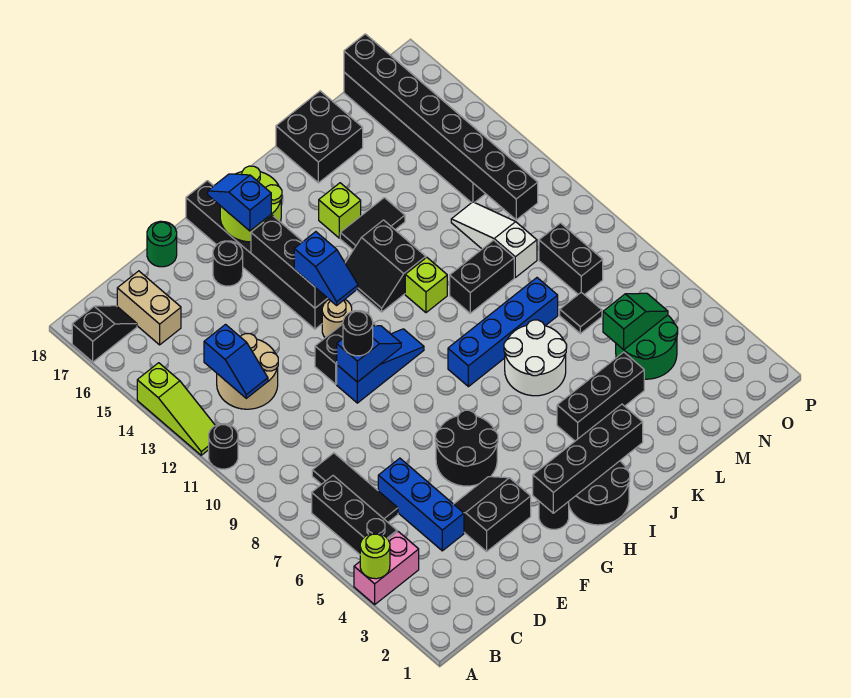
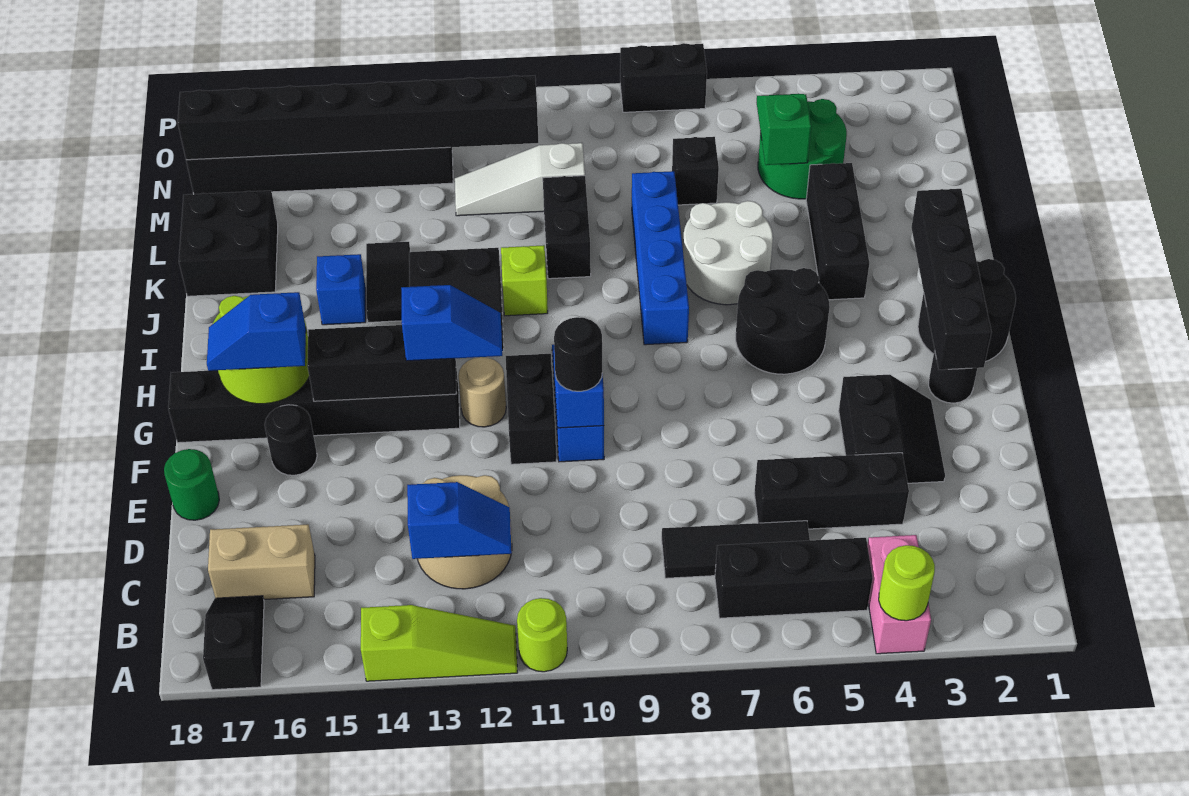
black 1x1 round brick [209,424,238,469] -> lime 1x1 round brick [517,598,567,672]
blue 1x3 brick [378,458,464,551] -> black 1x3 brick [754,453,909,529]
black 2x2 slope [454,477,531,551] -> black 2x2 slope turned to [839,375,945,483]
black 2x2 round brick [435,410,498,486] -> black 2x2 round brick moved to [736,268,830,374]
lime 1x1 brick [319,183,361,238] -> blue 1x1 brick [316,254,366,325]
black 1x1 tile [560,292,602,333] -> black 1x1 brick [672,137,719,205]
black 1x2 brick [539,223,603,295] -> black 1x2 brick moved to [620,43,707,112]

